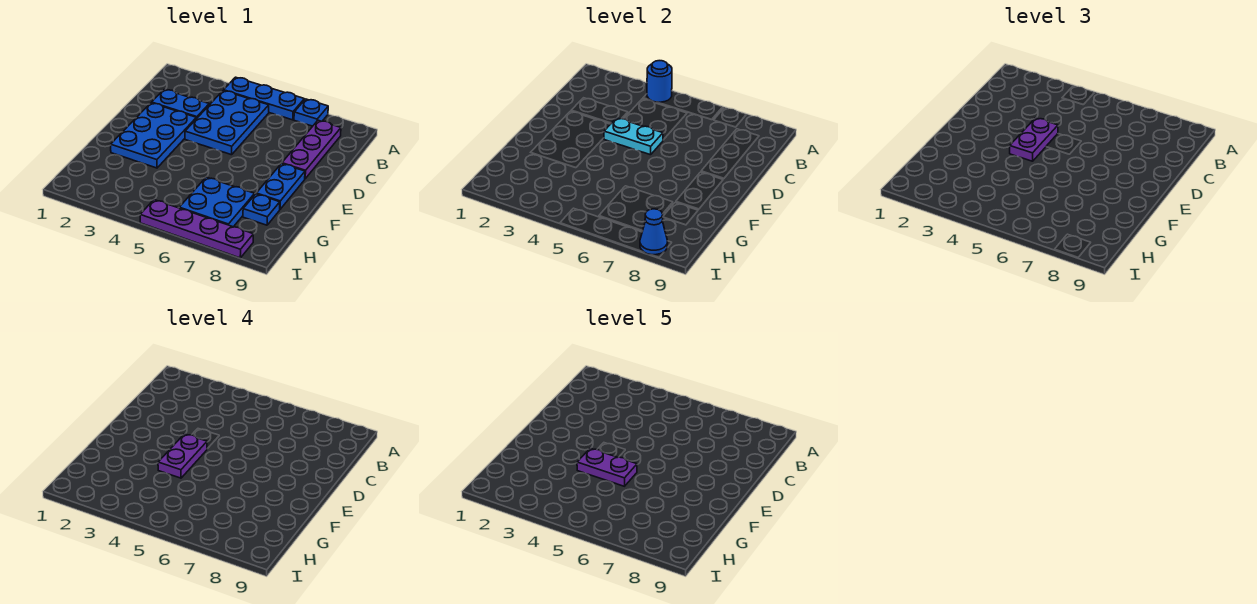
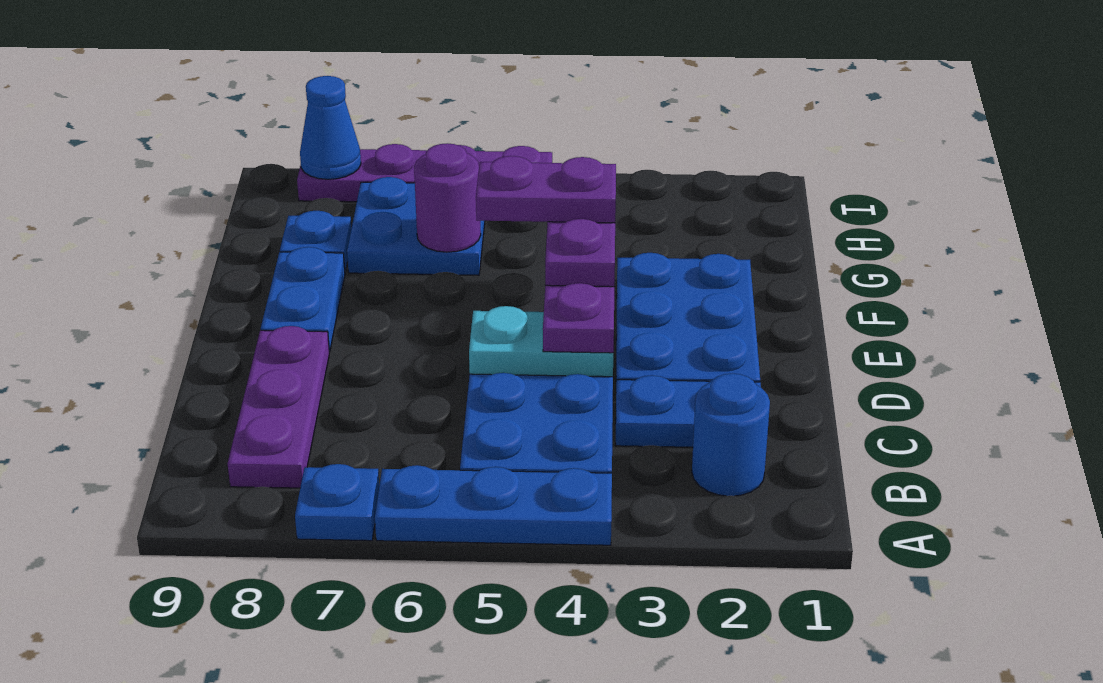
blue 1x1 round brick [647,61,672,102] -> blue 1x1 round brick moved to [692,373,770,496]
none -> purple 1x1 round brick [414,143,481,252]

